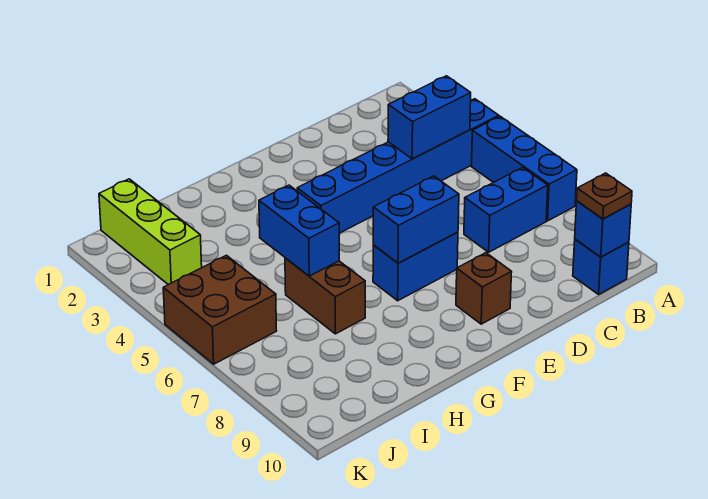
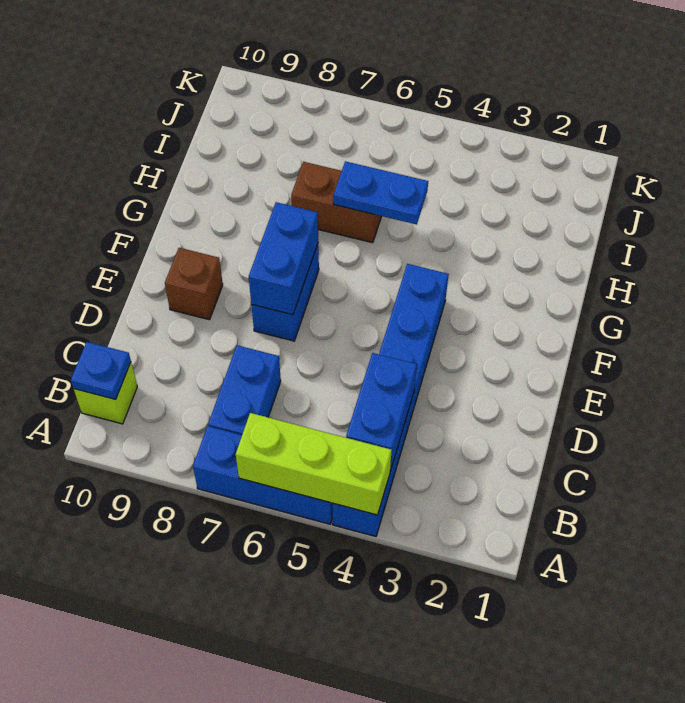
blue 1x1 brick [573,239,629,294] -> lime 1x1 brick [74,363,137,424]
blue 1x1 brick [575,201,631,257] -> blue 1x1 plate [71,342,131,399]
brown 1x1 plate [577,173,632,219] -> none
blue 1x2 brick [259,185,339,276] -> blue 1x2 plate [333,161,428,224]
lime 1x3 brick [99,179,202,285] -> lime 1x3 brick moved to [236,413,392,515]
brown 2x2 brick [163,255,277,364] -> none

